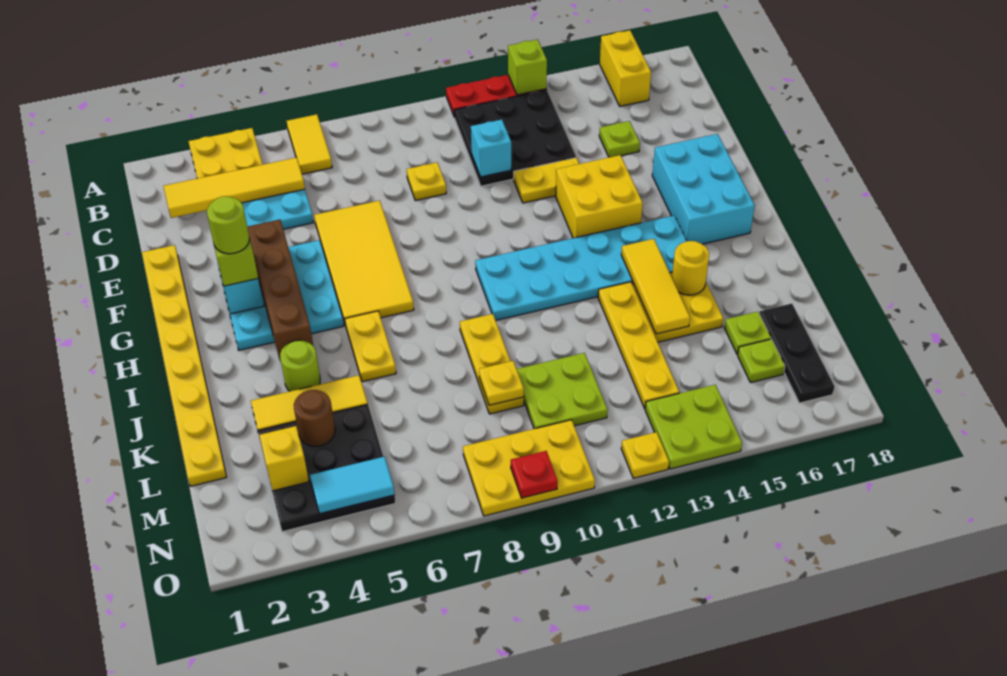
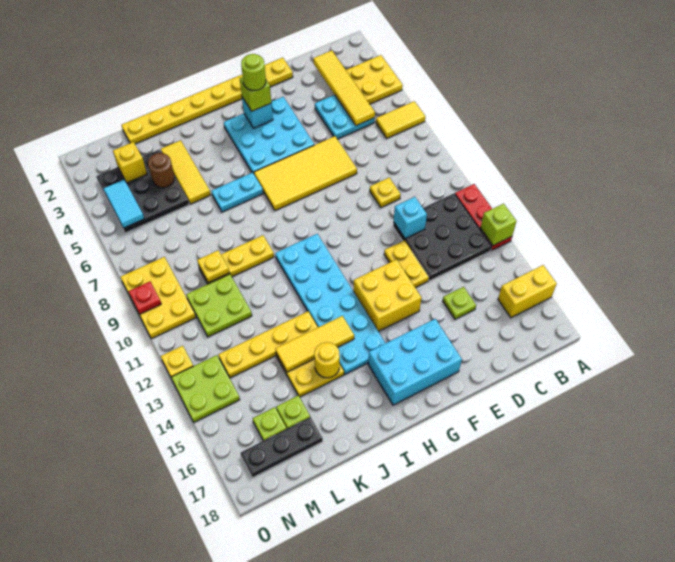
brown 1x4 brick [247,220,313,361] -> none
yellow 1x2 plate [345,311,396,382] -> cyan 1x2 plate [212,173,263,212]
lime 1x1 round brick [280,340,320,391] -> none

